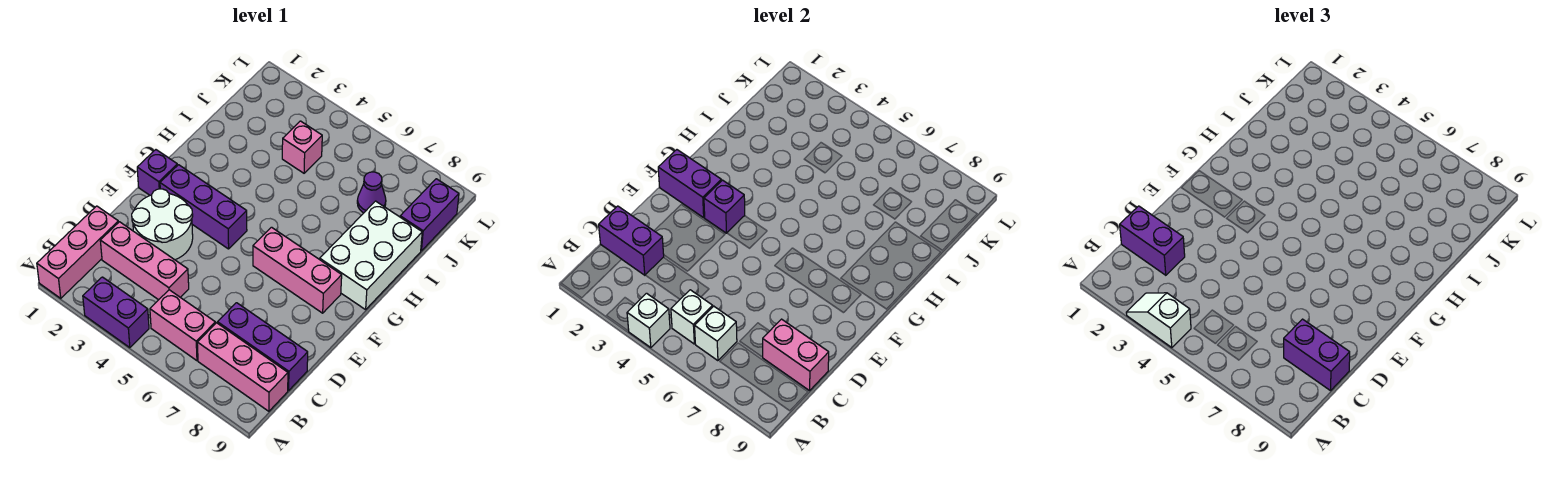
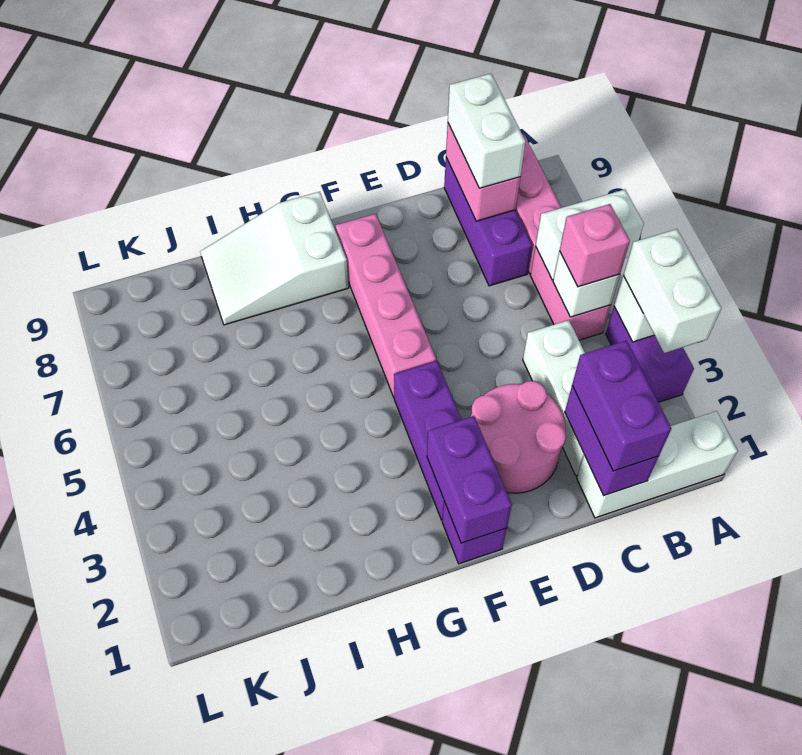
pink 1x3 brick [37,206,118,298] -> white 1x3 brick [577,411,738,518]
white 1x2 slope [1126,293,1191,348] -> white 1x2 brick [623,229,721,353]
white 1x1 brick [695,306,737,361] -> white 1x2 brick [536,189,644,280]
pink 1x3 brick [100,222,189,300] -> white 1x3 brick [523,320,585,476]
purple 1x2 brick [1284,319,1350,391] -> white 1x2 brick [448,74,526,188]
white 2x2 round brick [132,189,193,260] -> pink 2x2 round brick [471,381,566,493]
purple 1x1 brick [704,180,745,233] -> none
pink 1x3 brick [253,227,342,313] -> pink 1x4 brick [335,214,437,397]
white 2x3 brick [320,201,422,310] -> white 2x3 slope [200,192,349,325]
pink 1x1 brick [282,121,322,173] -> pink 1x1 brick moved to [560,204,630,287]
purple 1x1 cone [357,172,386,213] -> none
purple 1x2 brick [400,179,459,251] -> none

